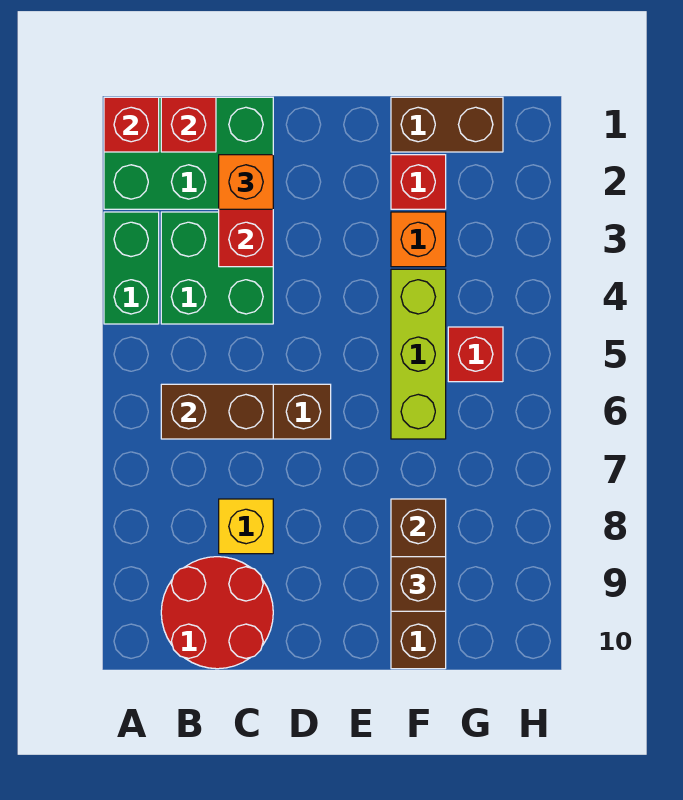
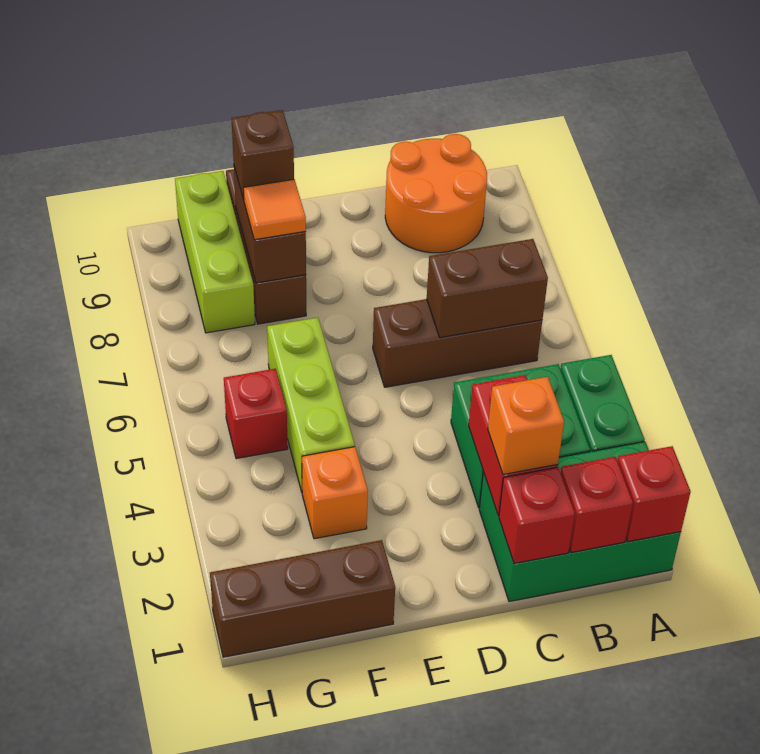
red 2x2 round brick [161,557,273,669] -> orange 2x2 round brick [385,134,487,253]
yellow 1x1 brick [219,499,273,554] -> none
brown 1x2 brick [391,97,503,152] -> brown 1x3 brick [210,540,395,657]
red 1x1 brick [391,155,446,209] -> red 1x1 brick moved to [499,467,575,563]
none -> orange 1x1 tile [243,179,306,240]
none -> lime 1x3 brick [175,171,255,333]

